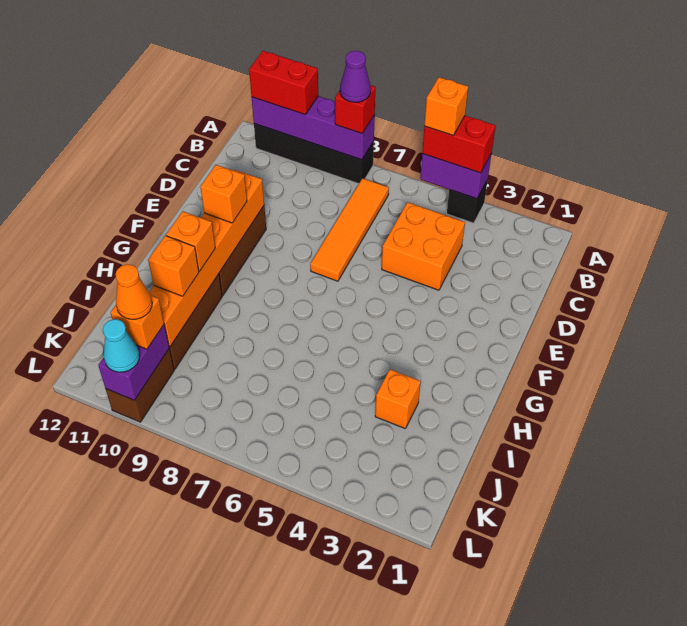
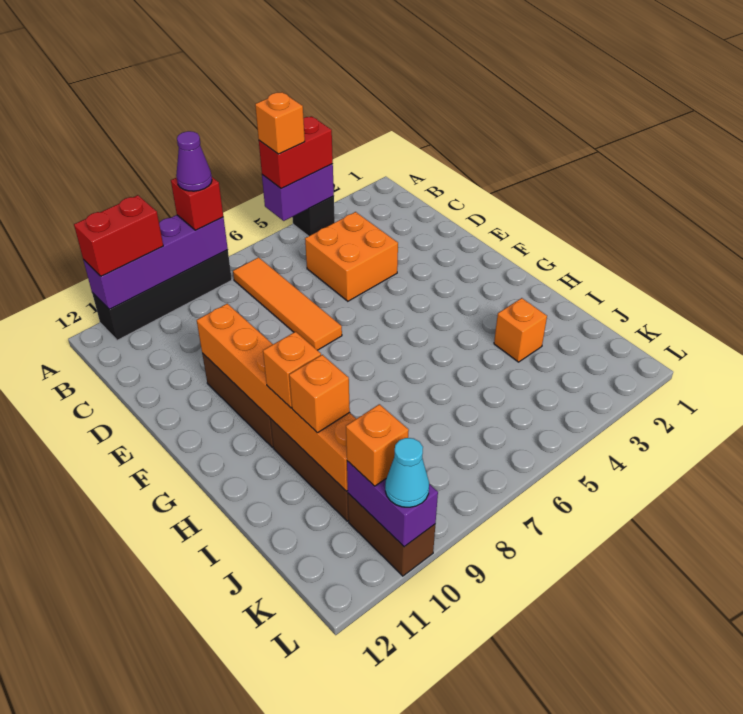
orange 1x1 brick [200,165,247,223] -> none
orange 1x1 cone [115,264,152,319] -> none

